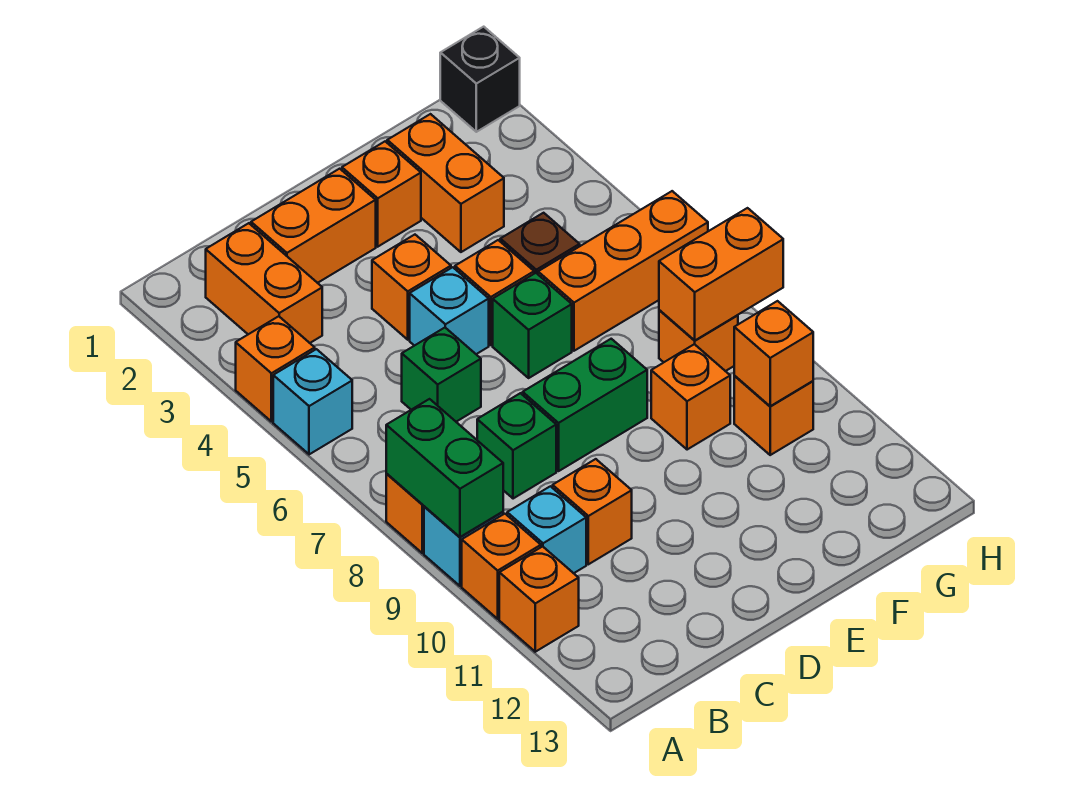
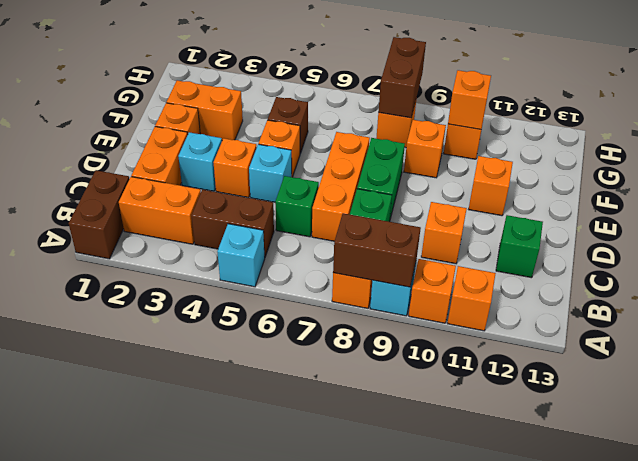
none -> brown 1x2 brick [69,170,129,259]
orange 1x1 brick [236,316,315,422] -> orange 1x1 brick moved to [469,156,513,216]
green 1x2 brick [386,399,503,537] -> brown 1x2 brick [333,213,421,287]
none -> brown 1x2 brick [192,189,274,257]
cyan 1x1 brick [507,486,586,573] -> cyan 1x1 brick moved to [178,132,222,191]
green 1x1 brick [493,273,572,378] -> green 1x1 brick moved to [496,215,543,278]
orange 1x3 brick [538,191,708,351] -> orange 1x3 brick moved to [312,132,370,241]
orange 1x2 brick [659,208,783,340] -> brown 1x2 brick [378,37,426,118]
black 1x1 brick [440,27,520,132] -> none

